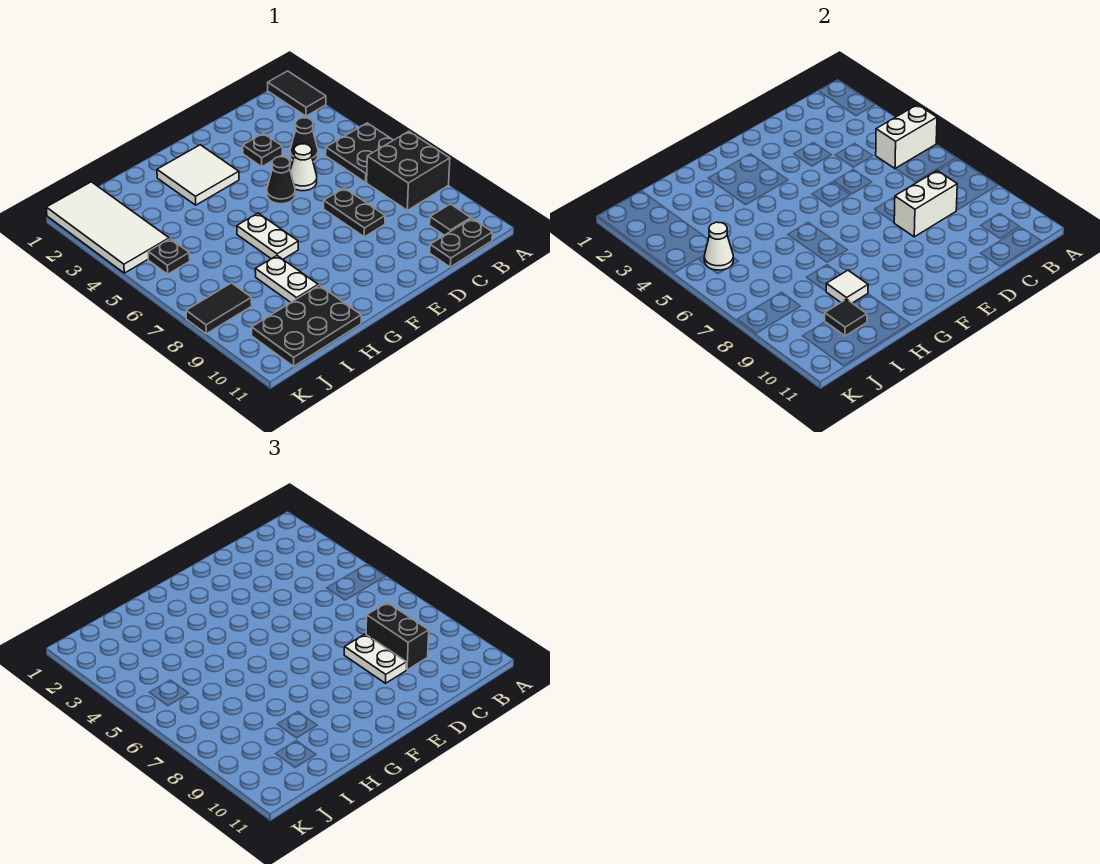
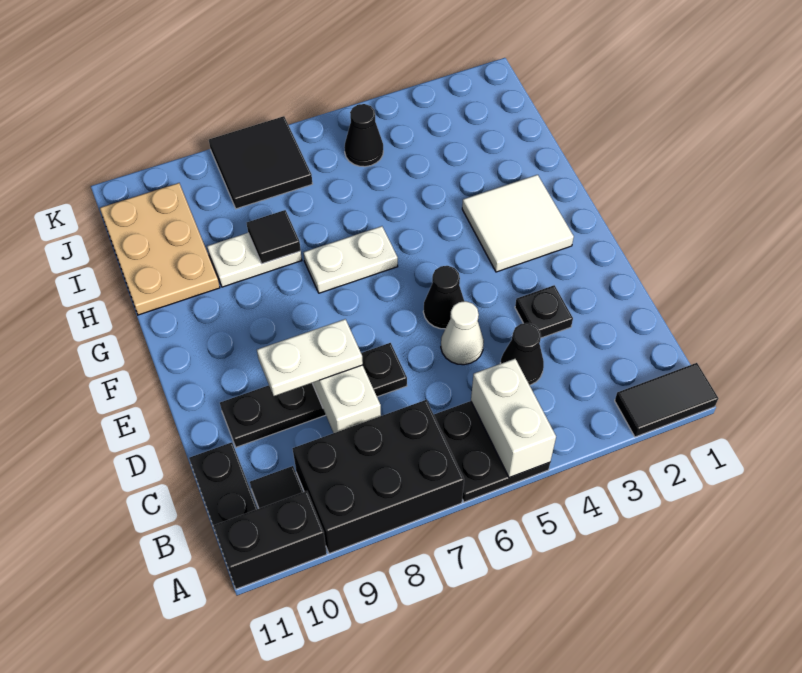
black 2x2 brick [367,131,450,210] -> black 2x3 brick [292,400,464,554]
black 1x2 brick [366,603,429,670] -> black 1x2 brick moved to [214,491,327,589]
black 1x2 plate [324,188,385,237] -> black 1x4 plate [220,343,407,447]
white 1x1 tile [826,270,868,303] -> none
black 2x3 plate [252,285,361,366] -> tan 2x3 plate [100,183,220,315]
black 1x1 tile [825,299,867,336] -> black 1x1 tile moved to [247,210,301,264]
white 2x4 tile [46,182,169,273] -> none
black 1x1 plate [148,239,190,274] -> black 1x1 cone [344,104,383,167]
white 1x1 cone [704,222,734,270] -> none
black 1x2 tile [186,283,252,334] -> black 2x2 tile [209,116,312,209]

